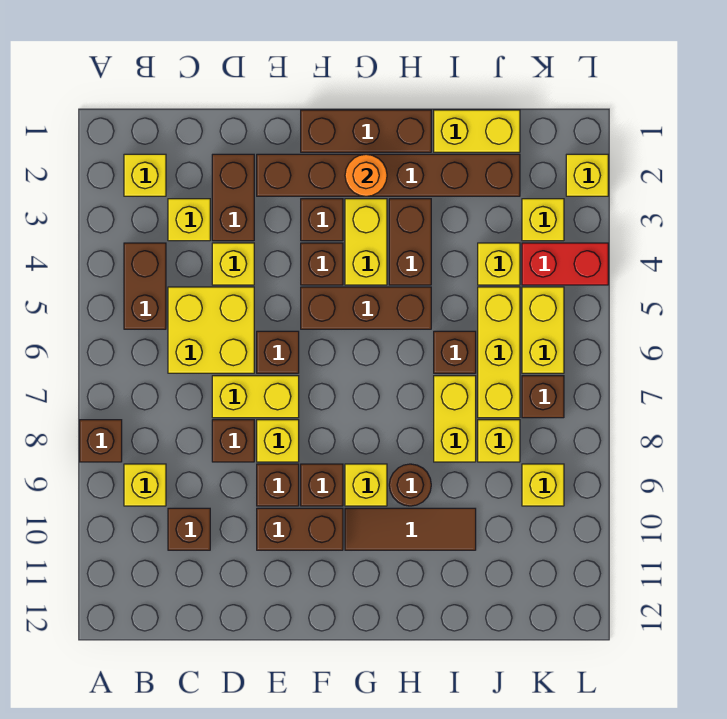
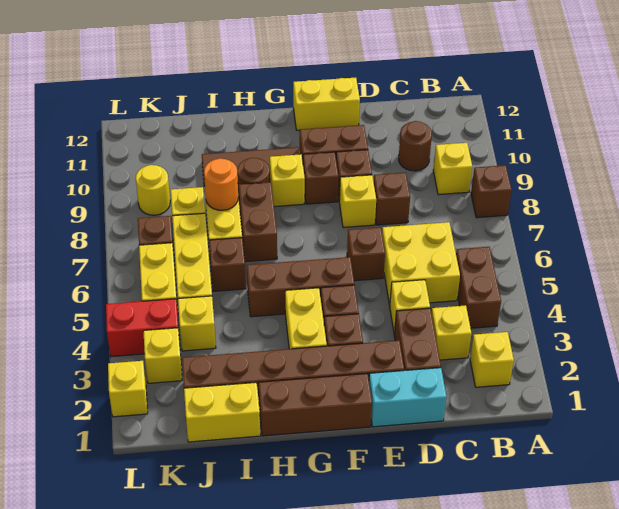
brown 1x1 brick [168,508,210,550] -> brown 1x1 round brick [399,121,432,171]
none -> cyan 1x2 brick [369,368,446,427]
yellow 1x2 brick [212,376,299,418] -> yellow 1x2 brick moved to [293,78,360,130]
orange 1x1 round brick [345,154,387,196] -> orange 1x1 round brick moved to [204,158,238,210]
brown 1x2 brick [389,199,431,285] -> brown 1x2 brick moved to [239,182,277,262]
yellow 1x1 brick [522,464,564,506] -> yellow 1x1 round brick [136,165,170,215]

